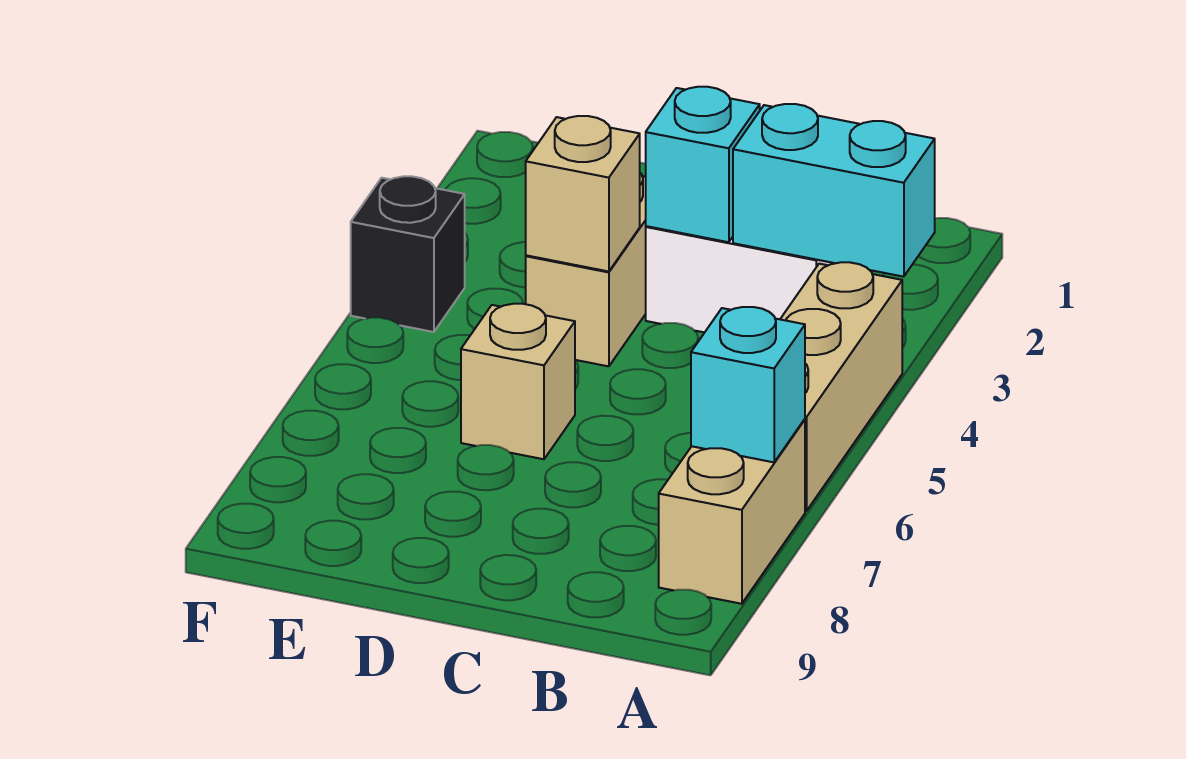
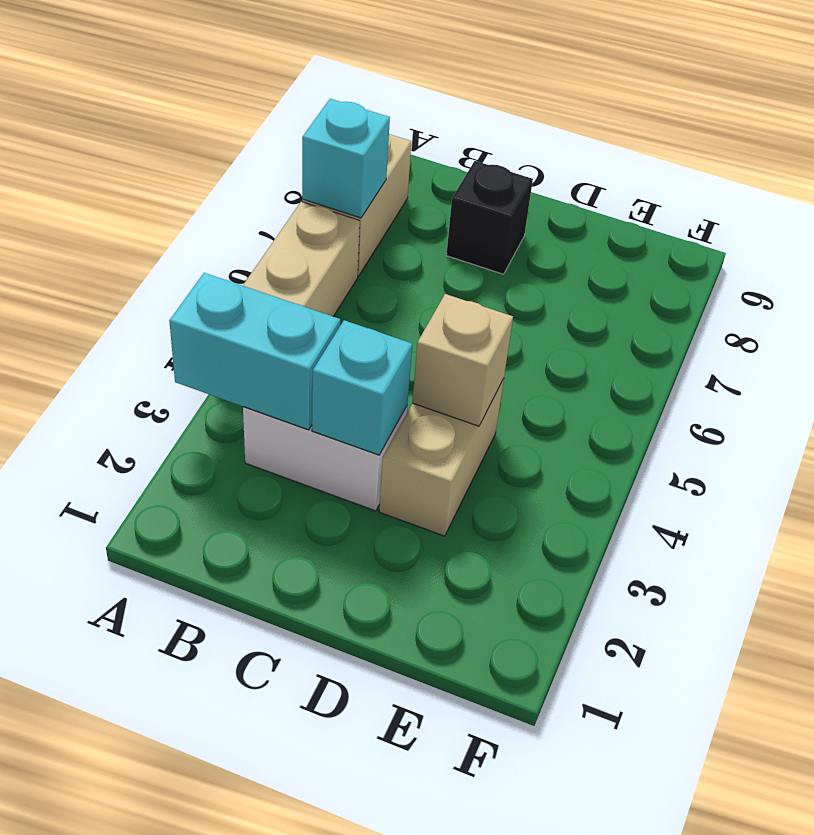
tan 1x1 brick [461,304,575,459] -> none
black 1x1 brick [351,176,465,332] -> black 1x1 brick moved to [446,161,533,274]

